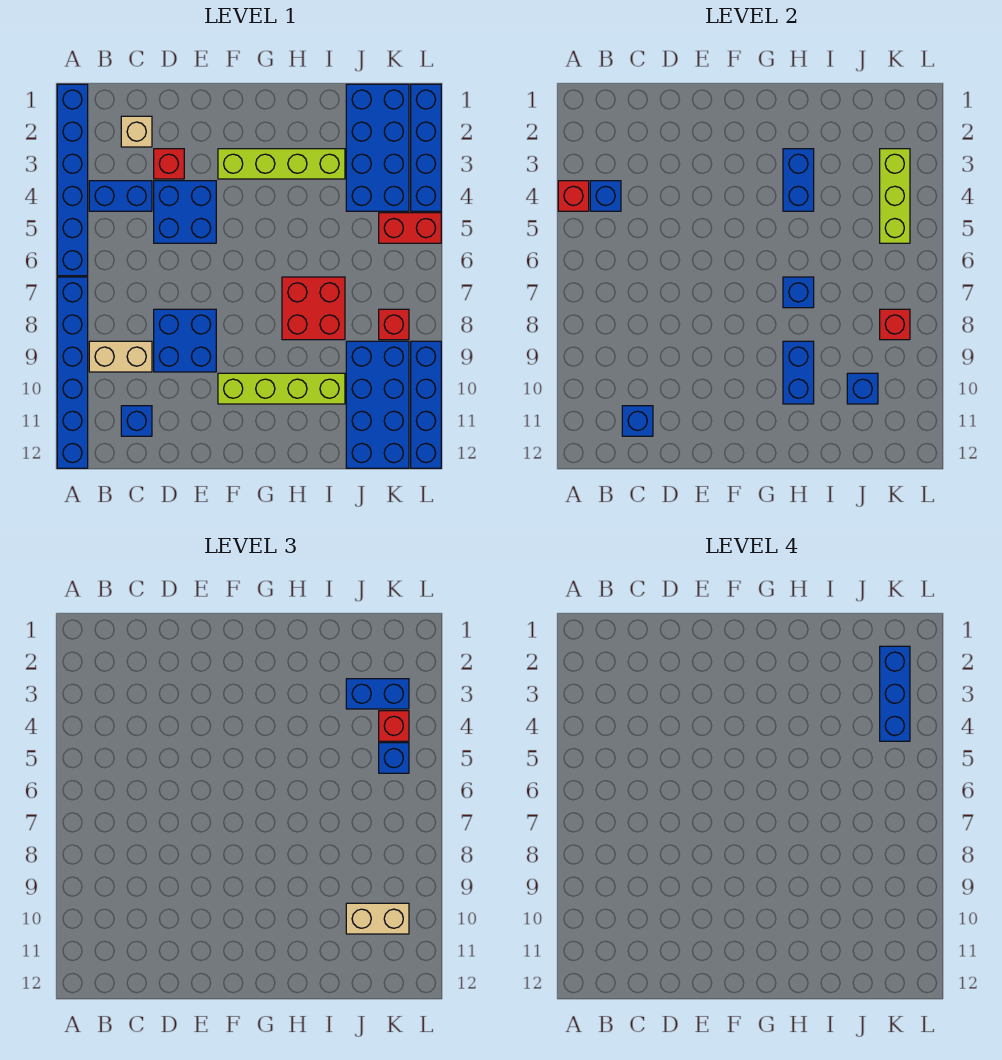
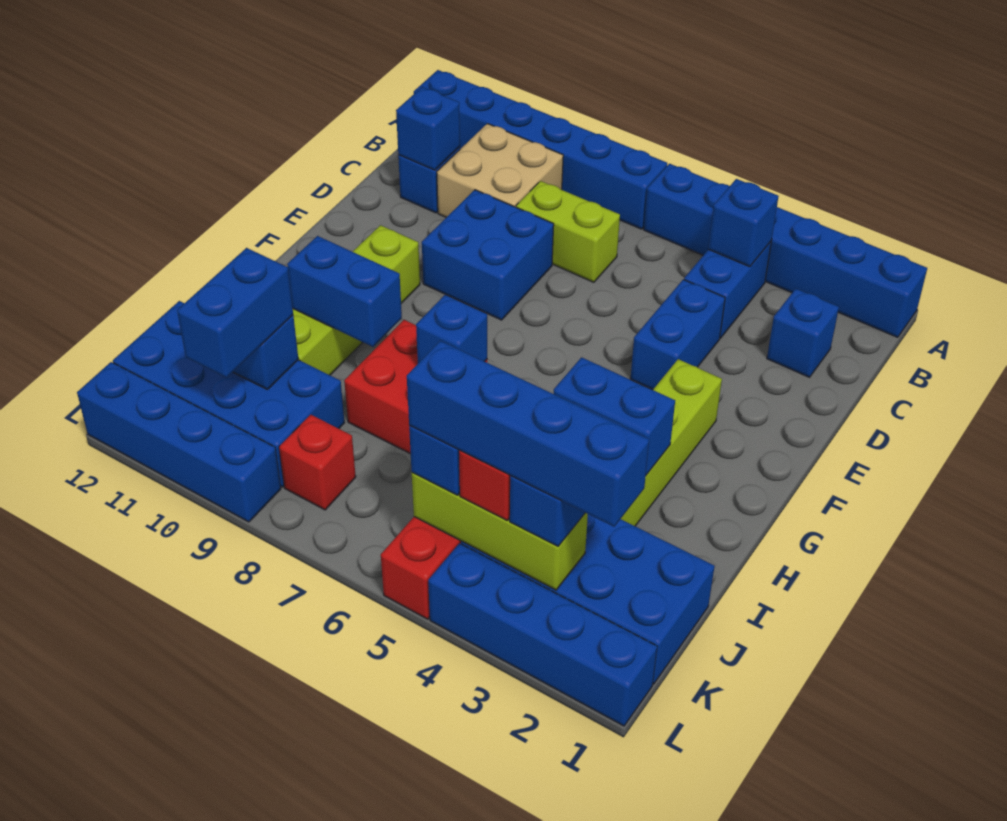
red 1x1 brick [558,181,589,211] -> none
tan 1x2 brick [89,341,152,372] -> tan 2x2 brick [437,124,563,217]
tan 1x1 brick [121,116,152,147] -> blue 1x1 brick [767,289,839,377]
none -> lime 1x2 brick [516,181,620,282]
red 1x1 brick [154,149,184,179] -> none
blue 2x2 brick [154,181,216,243] -> blue 1x2 brick [631,279,725,390]
tan 1x2 brick [346,903,409,934] -> blue 1x2 brick [177,248,293,378]
blue 1x3 brick [880,646,910,741] -> blue 1x4 brick [407,341,649,527]
red 1x1 brick [880,309,910,340] -> none

